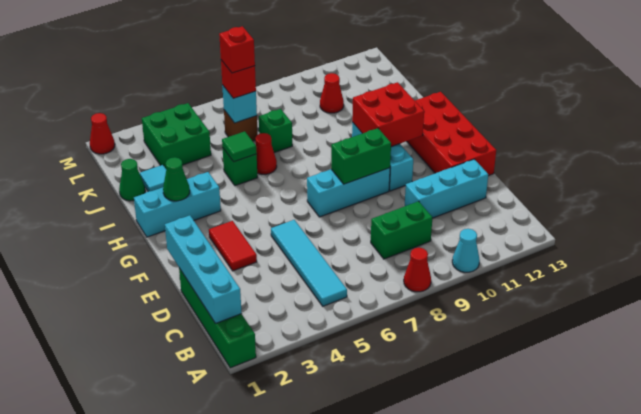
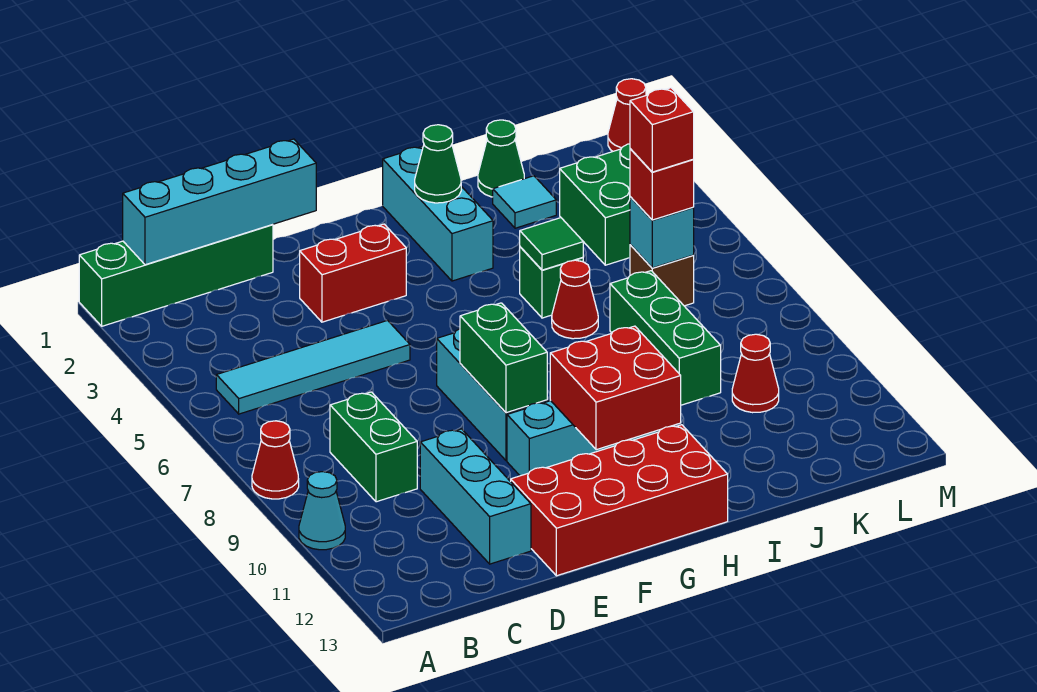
red 1x2 tile [209,221,257,271] -> red 1x2 brick [300,224,406,322]
green 1x1 brick [259,109,292,153] -> green 1x3 brick [610,271,721,405]

